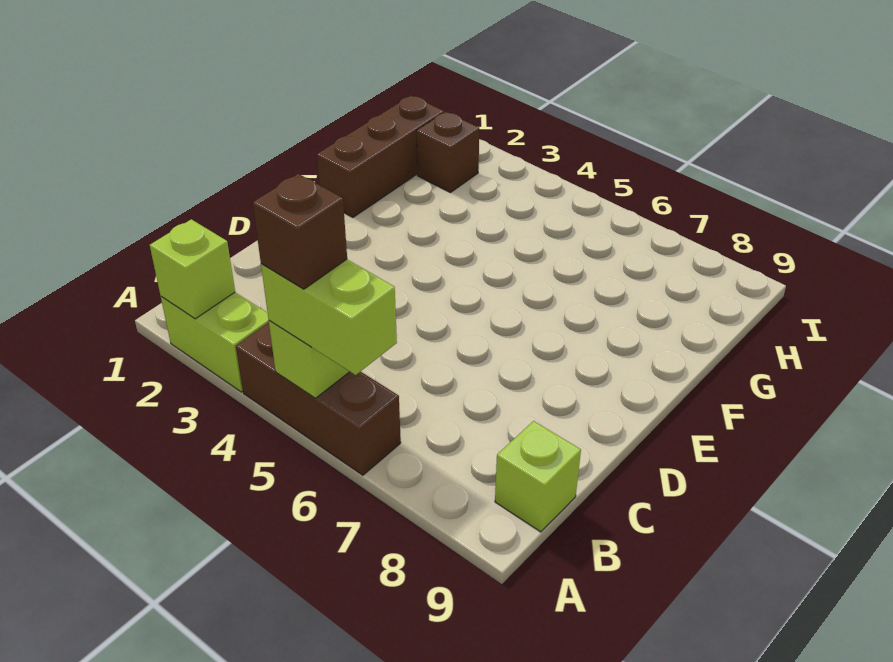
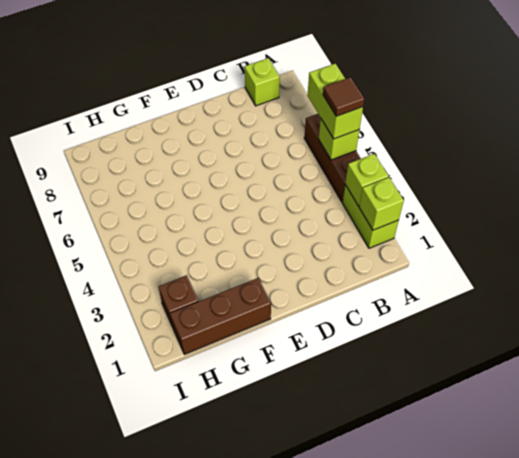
none -> lime 1x1 brick [345,154,389,206]
brown 1x1 brick [253,174,347,289] -> brown 1x1 tile [323,77,364,116]

